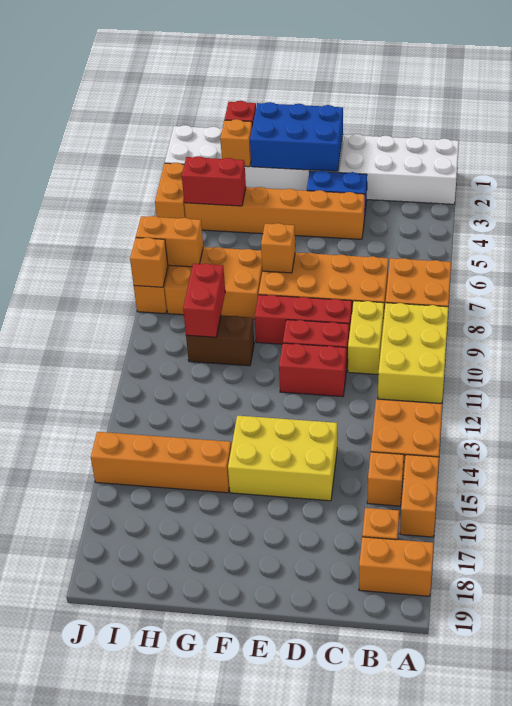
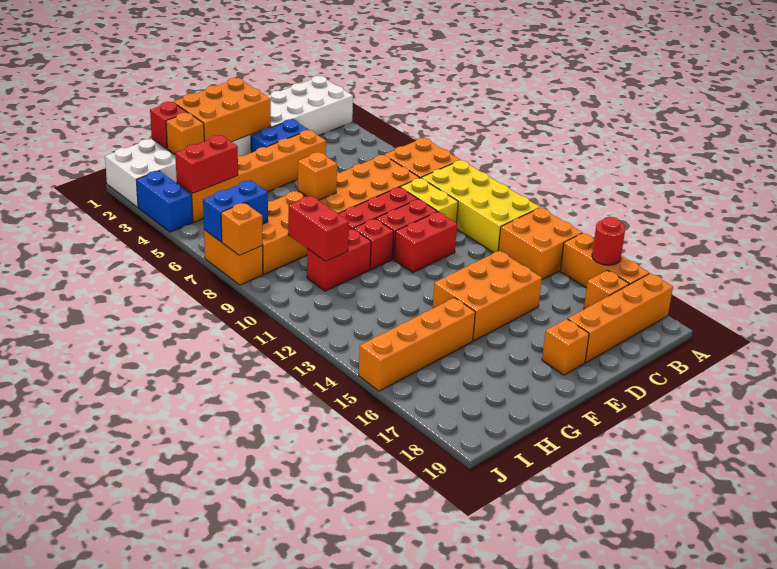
yellow 2x3 brick [378,303,448,403] -> yellow 2x4 brick [422,160,540,253]
orange 1x2 brick [400,455,439,537] -> orange 1x3 brick [560,233,650,288]
none -> red 1x1 round brick [592,217,625,265]
orange 1x2 brick [359,537,434,596] -> orange 1x4 brick [568,273,673,363]
orange 1x1 brick [367,452,404,506] -> orange 1x1 brick moved to [542,319,589,375]
yellow 2x3 brick [228,416,337,501] -> orange 2x3 brick [432,251,542,341]
blue 2x3 brick [250,102,343,171] -> orange 2x3 brick [173,78,271,142]
none -> red 1x1 brick [354,219,394,270]
brown 1x2 brick [186,315,254,366] -> red 1x2 brick [307,229,371,291]
orange 1x2 brick [136,216,203,267] -> blue 1x2 brick [203,180,268,242]
orange 1x2 brick [155,163,186,218] -> blue 1x2 brick [137,171,193,232]

